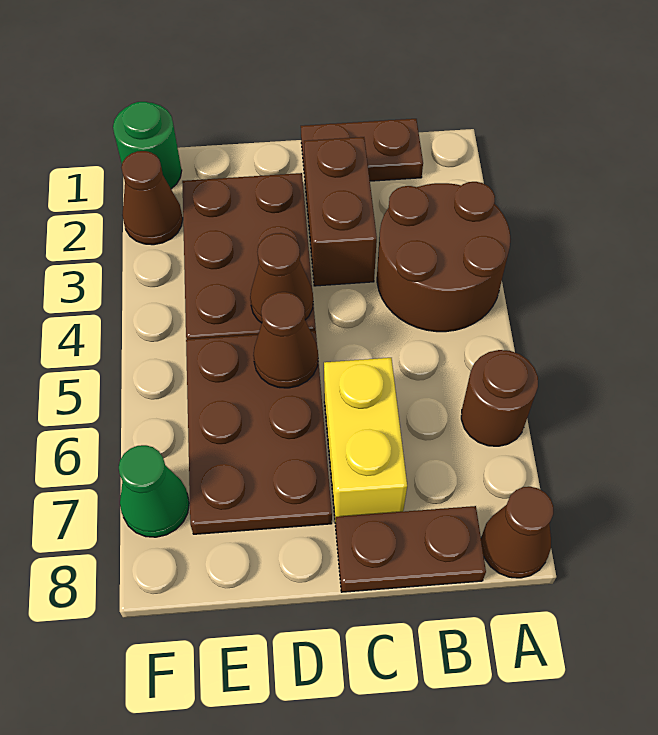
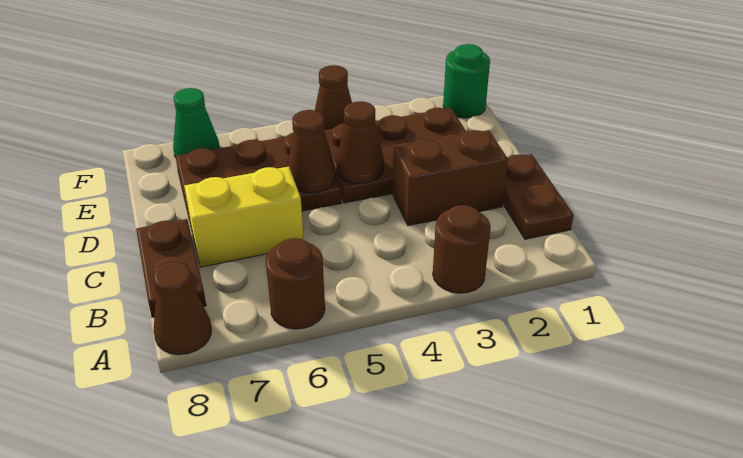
brown 2x2 round brick [377,182,510,332] -> brown 1x1 round brick [433,205,491,293]
brown 1x1 cone [121,151,183,245] -> brown 1x1 cone moved to [315,65,352,130]

